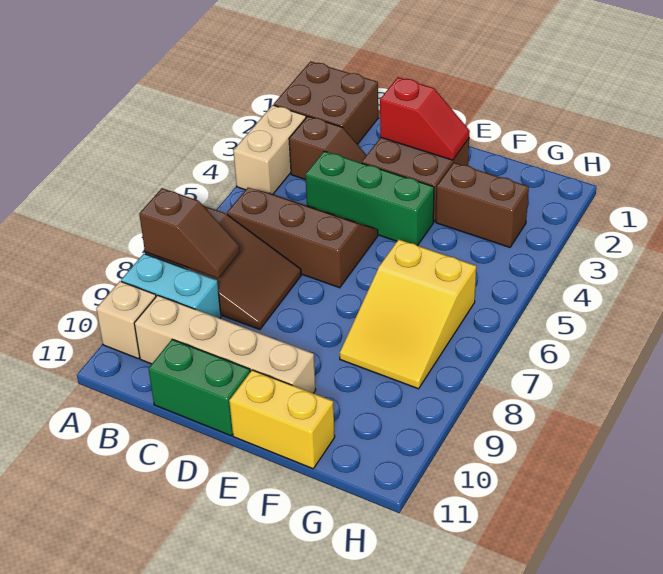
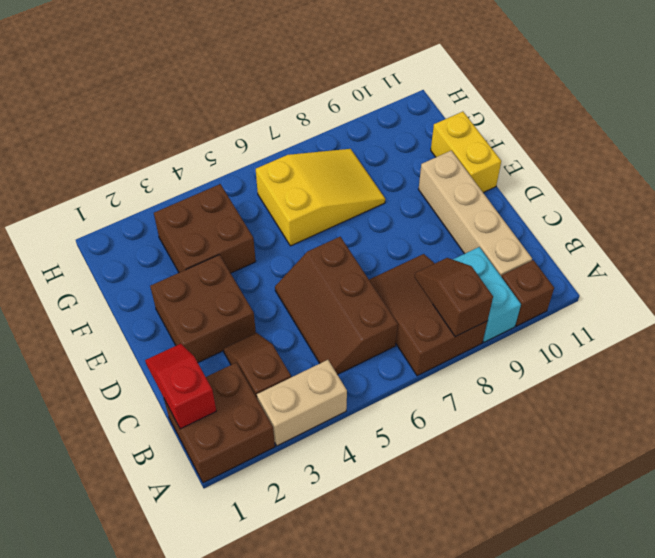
tan 1x1 brick [96,281,156,358] -> brown 1x1 brick [502,260,554,326]
green 1x3 brick [305,151,434,246] -> none
green 1x2 brick [149,339,250,436] -> none
red 1x2 slope [380,77,470,160] -> red 1x2 slope moved to [145,344,216,429]
brown 1x2 brick [436,163,529,247] -> brown 2x2 brick [154,184,256,273]

